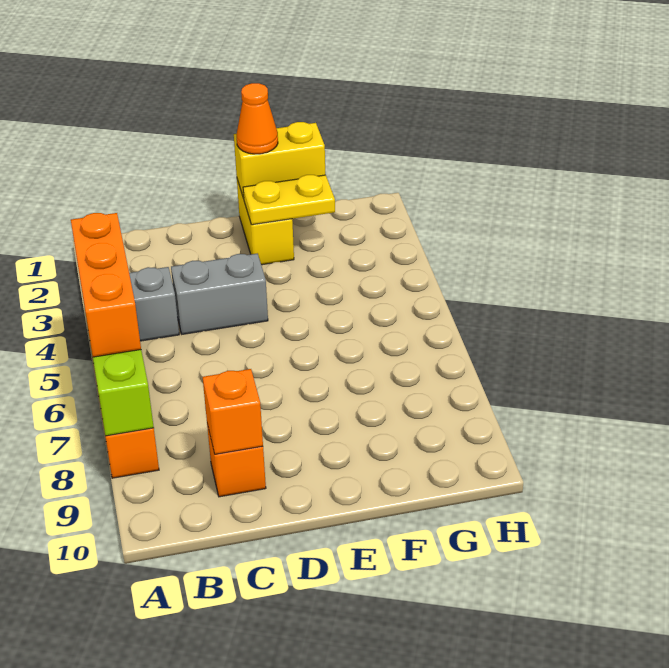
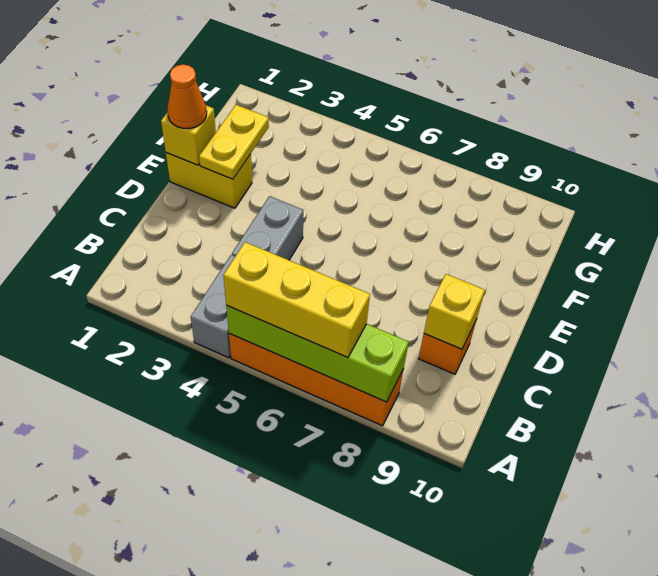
orange 1x3 brick [71,213,141,357] -> yellow 1x3 brick [223,242,370,358]
orange 1x1 brick [203,369,263,454] -> yellow 1x1 brick [424,274,485,349]
yellow 1x2 brick [234,122,325,199] -> yellow 1x1 brick [161,105,216,165]

